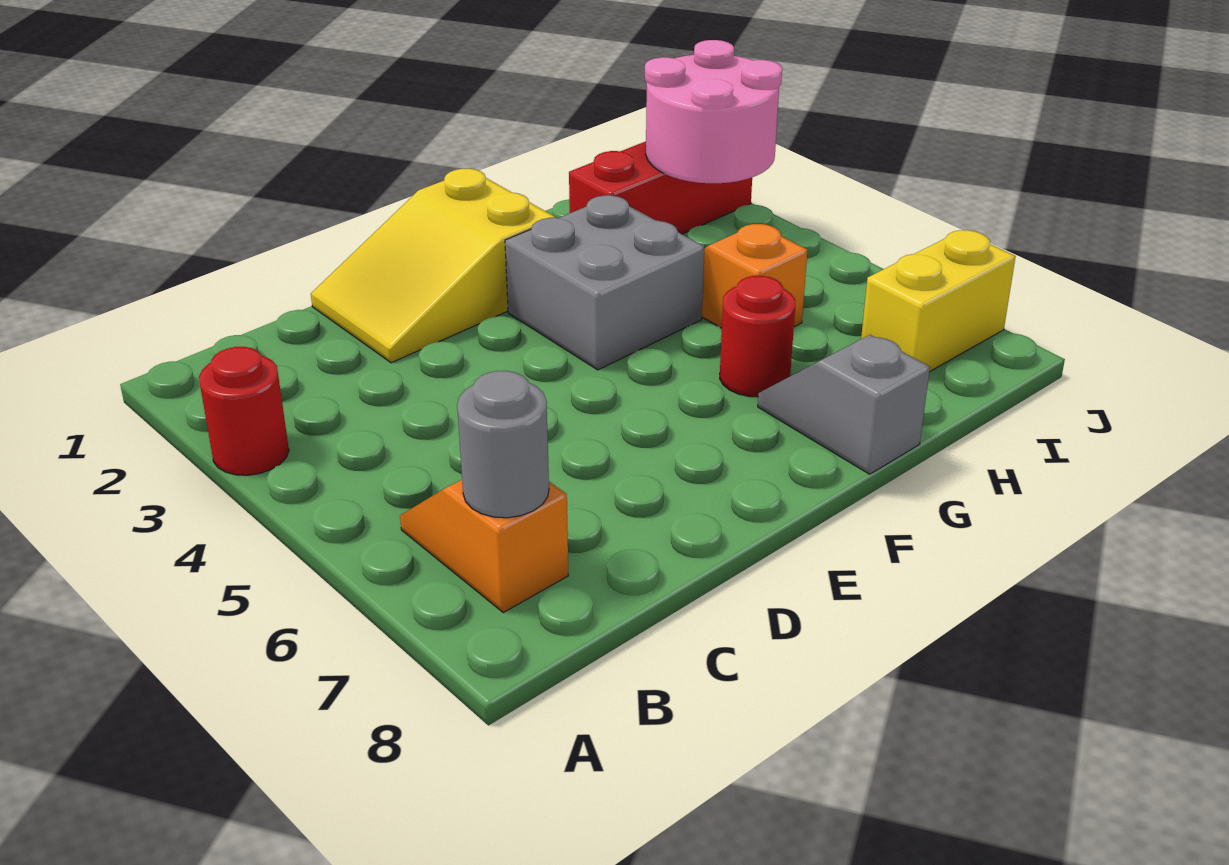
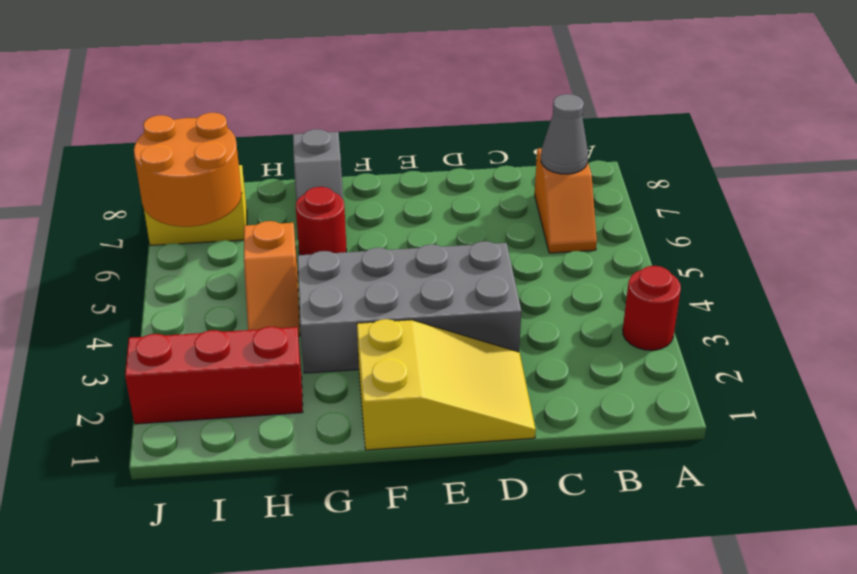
grey 1x1 round brick [457,371,549,518] -> grey 1x1 cone [541,94,588,174]
grey 2x2 brick [505,195,704,370] -> grey 2x4 brick [298,241,521,373]
pink 2x2 round brick [645,40,782,183] -> none
none -> orange 2x2 round brick [134,113,242,227]

